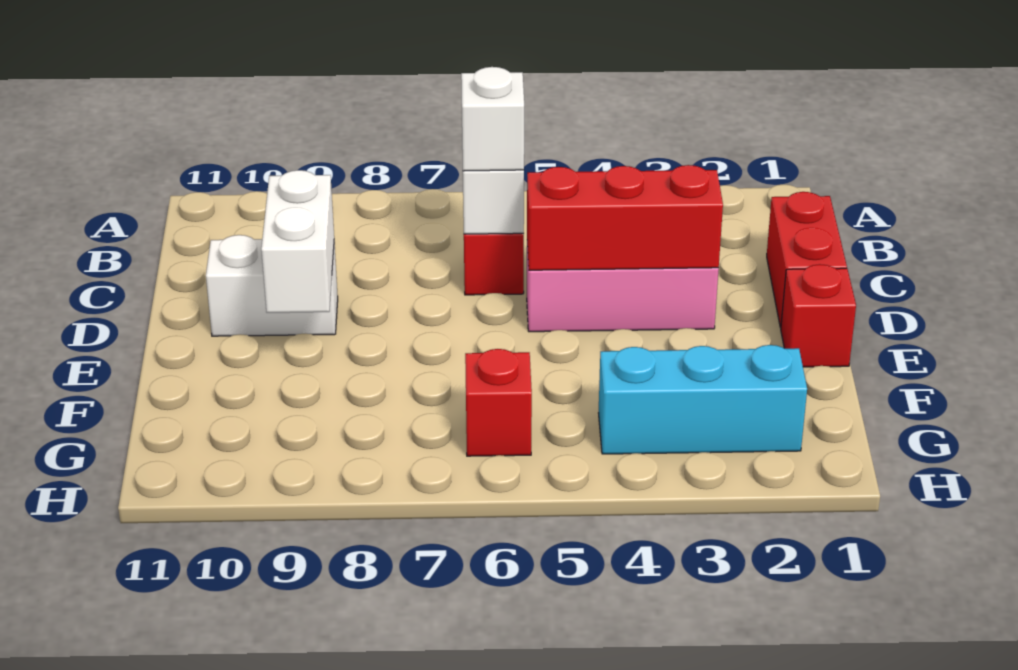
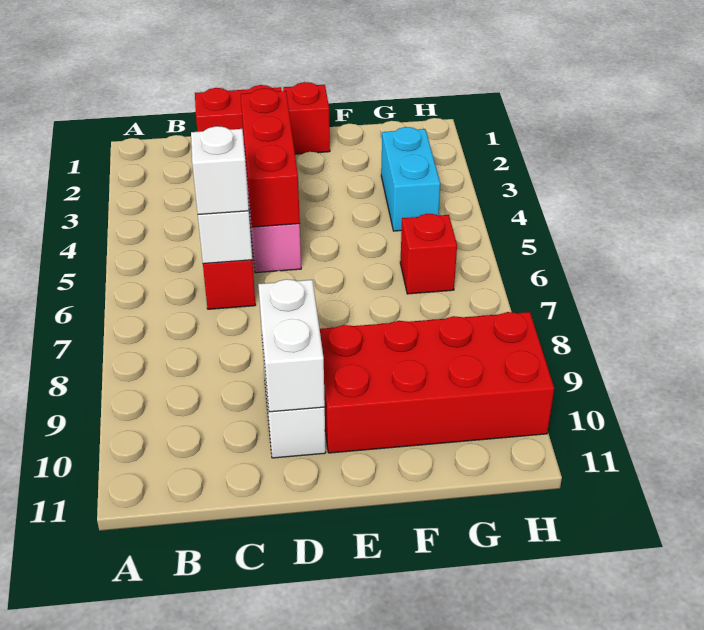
white 1x2 brick [261,170,334,313] -> white 1x2 brick turned to [258,279,325,412]
none -> red 2x4 brick [320,312,554,453]
cyan 1x3 brick [599,345,807,454] -> cyan 1x2 brick [381,127,440,231]

